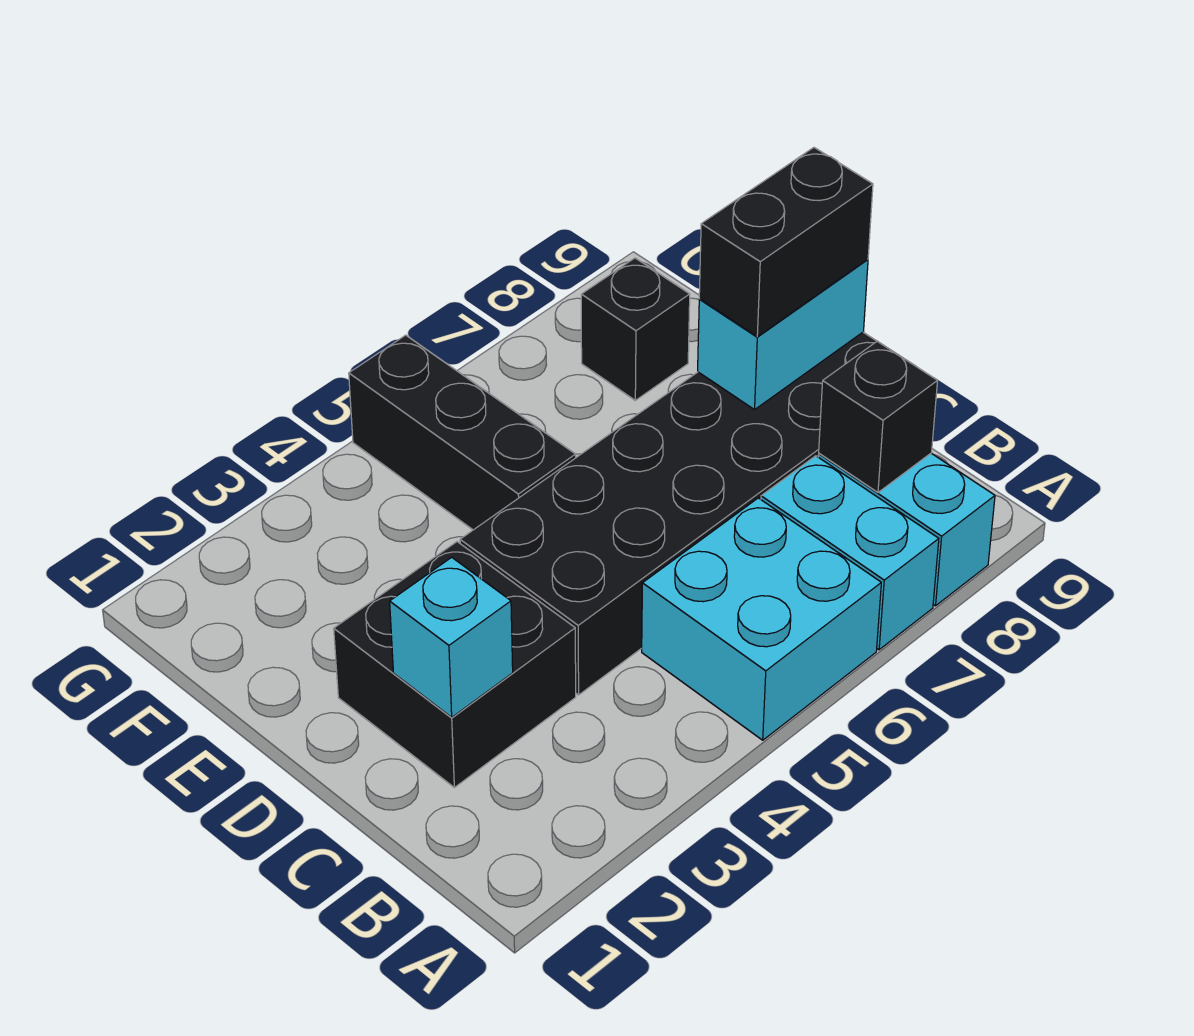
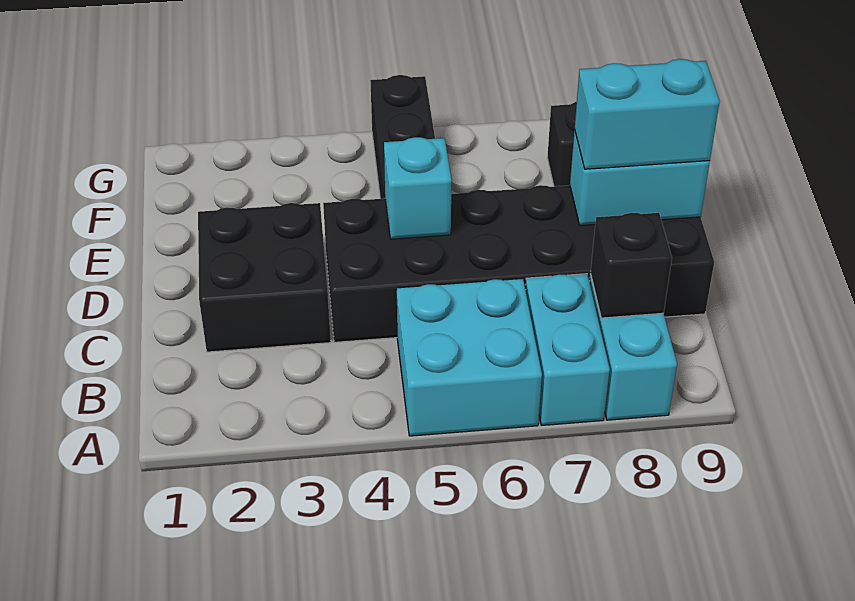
cyan 1x1 brick [390,557,513,717] -> cyan 1x1 brick moved to [384,137,452,239]
black 1x2 brick [699,148,873,336] -> cyan 1x2 brick [574,59,720,169]

